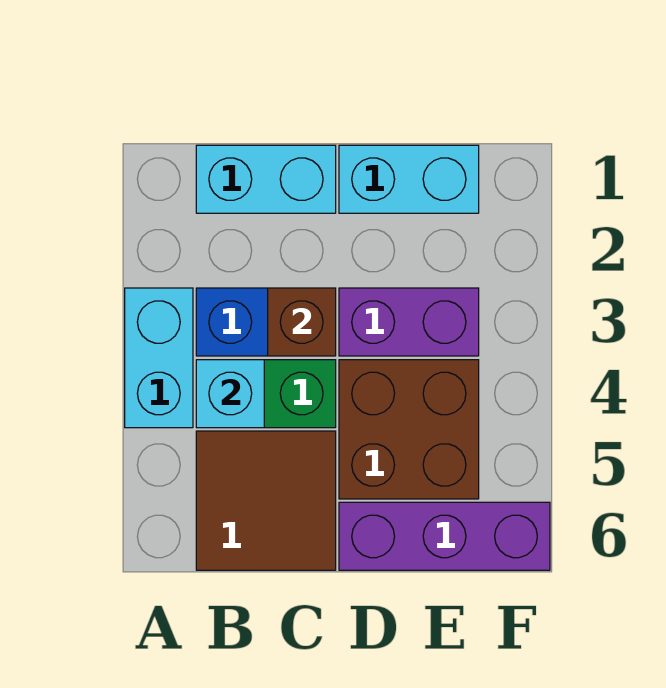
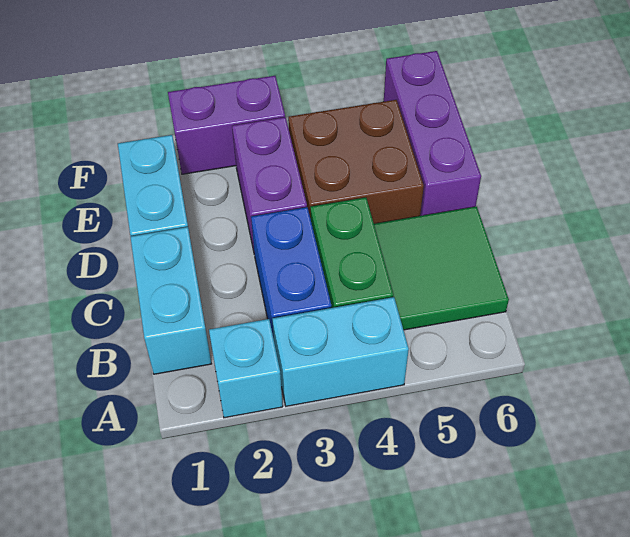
cyan 1x1 brick [196,360,264,428] -> cyan 1x1 brick moved to [209,319,283,418]
brown 2x2 tile [196,431,336,570] -> green 2x2 tile [374,207,509,330]
brown 1x1 brick [268,288,336,356] -> none
none -> purple 1x2 brick [168,76,285,174]

